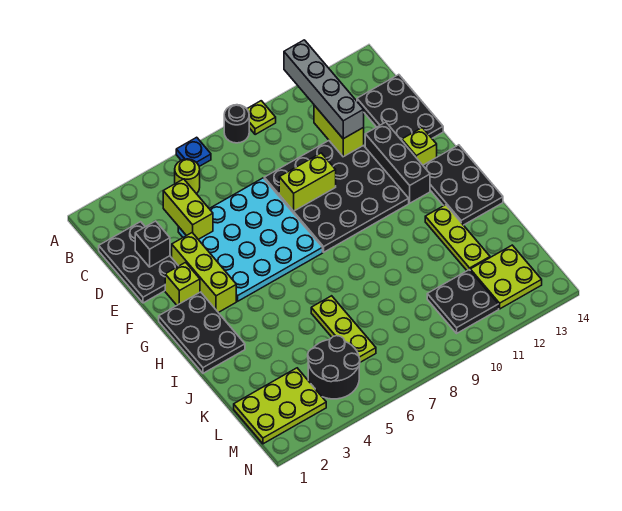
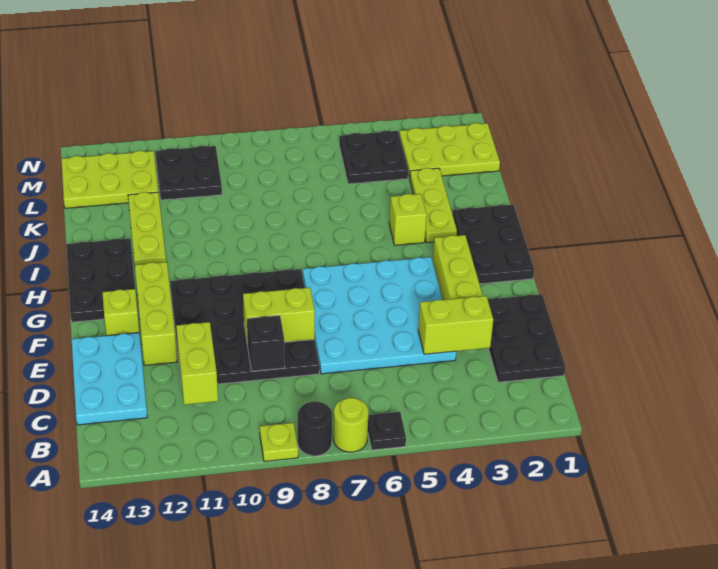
blue 1x1 plate [176,137,211,166] -> black 1x1 plate [368,412,406,450]
grey 1x4 brick [284,40,364,139] -> none
lime 1x1 round brick [175,159,200,194] -> lime 1x1 round brick moved to [333,398,368,452]
lime 1x2 brick [163,179,213,239] -> lime 1x2 brick turned to [418,296,493,354]
black 2x3 plate [357,75,443,140] -> cyan 2x3 plate [72,333,147,425]
black 1x1 brick [135,221,170,267] -> black 1x1 brick moved to [247,315,285,371]
black 1x3 brick [365,122,430,203] -> lime 1x3 brick [135,262,177,365]
lime 1x1 brick [165,262,200,305] -> lime 1x1 brick moved to [389,194,427,245]
lime 1x3 plate [311,296,376,362] -> lime 1x3 plate moved to [410,168,457,242]
black 2x2 round brick [308,336,360,399] -> black 2x2 plate [339,130,408,184]
lime 2x2 plate [470,245,542,309] -> lime 2x3 plate [61,151,158,208]

